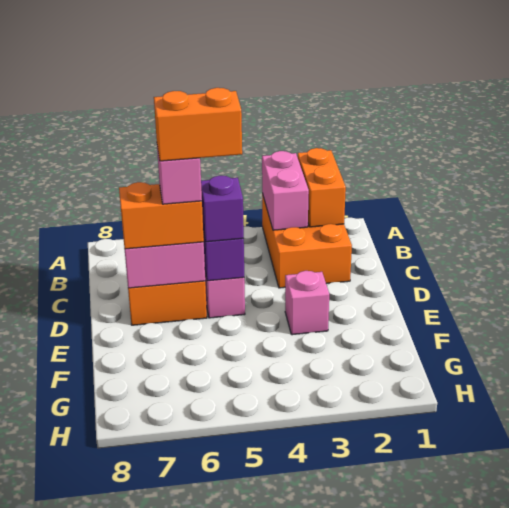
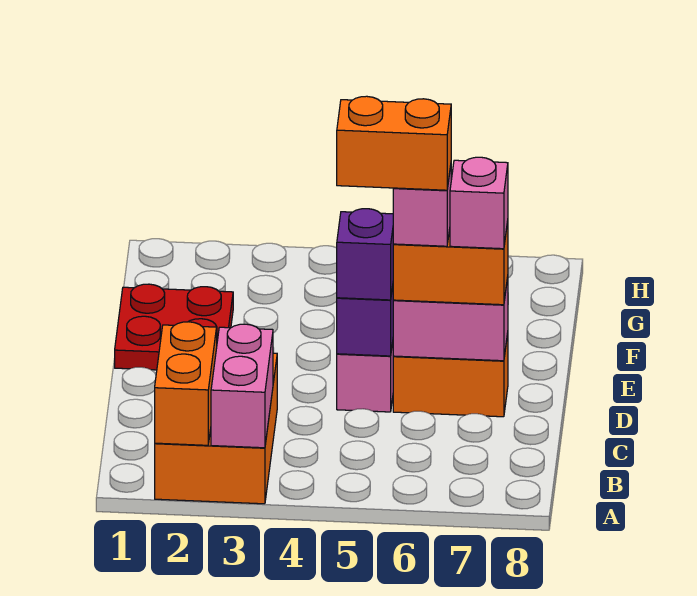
none -> red 2x2 plate [115,284,233,370]
pink 1x1 brick [285,271,329,335] -> pink 1x1 brick moved to [450,157,508,249]

